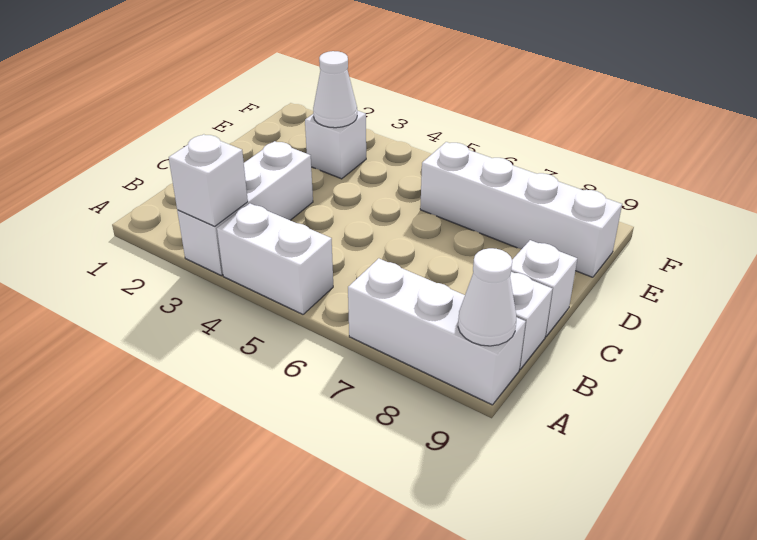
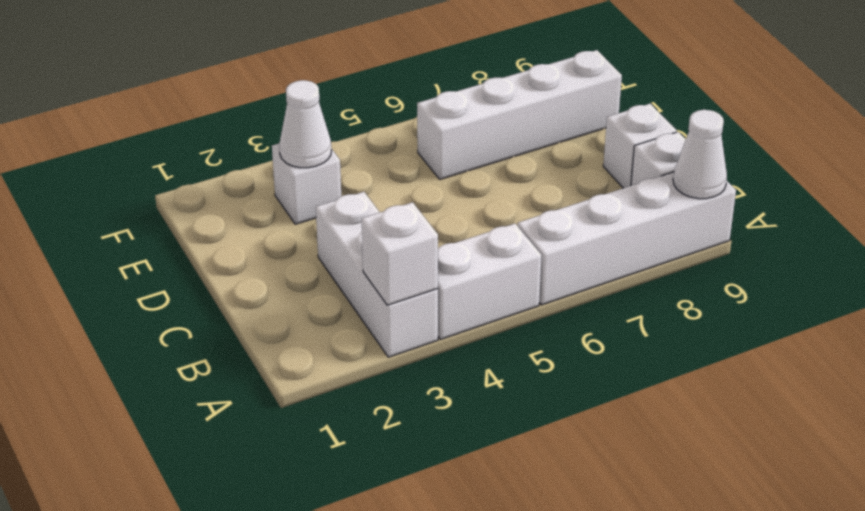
white 1x3 brick [348,258,526,405] -> white 1x4 brick [518,172,736,305]

